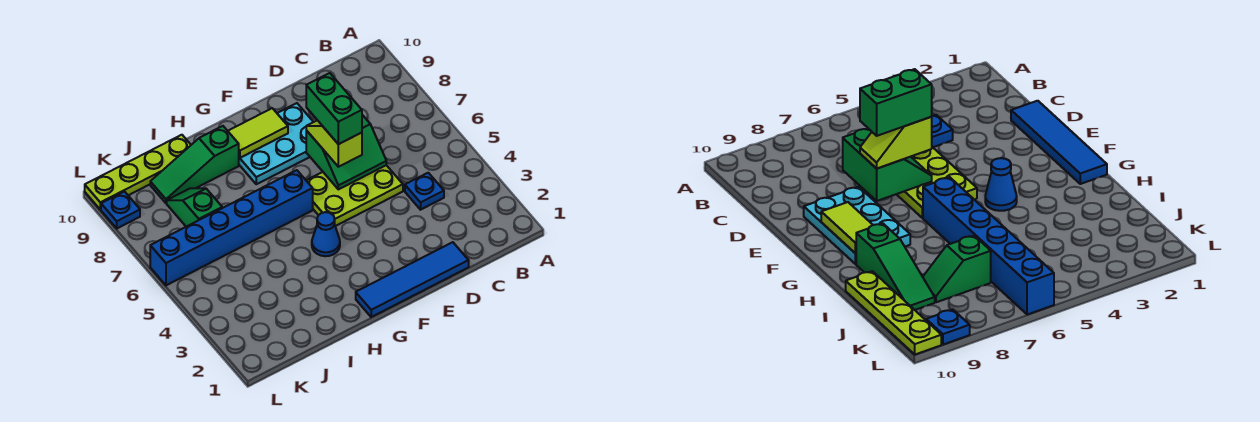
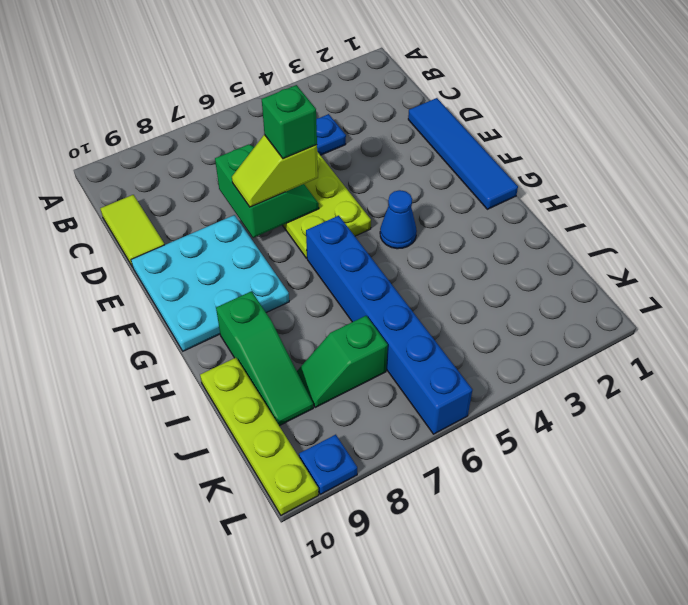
green 1x2 brick [306,73,362,144] -> green 1x1 brick [262,85,317,159]
cyan 2x3 plate [239,103,313,184] -> cyan 3x3 plate [131,215,289,351]
lime 1x2 tile [228,108,288,158] -> lime 1x2 tile moved to [100,195,165,267]

